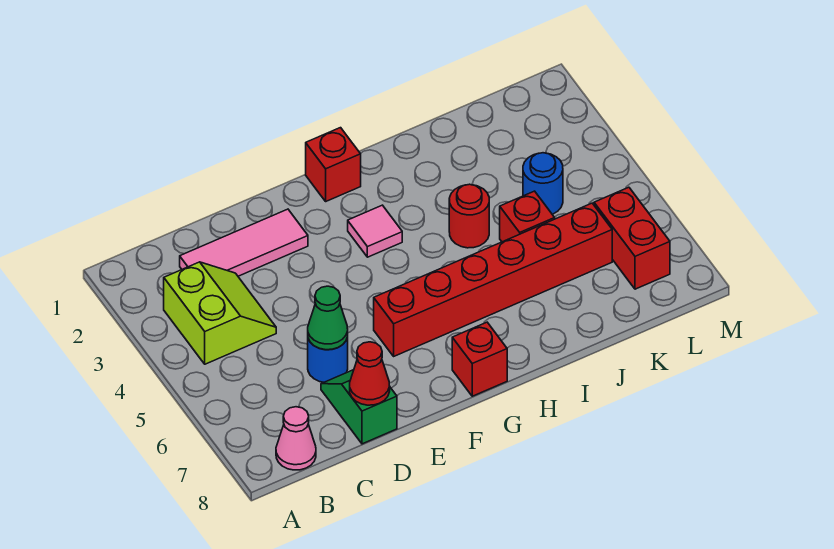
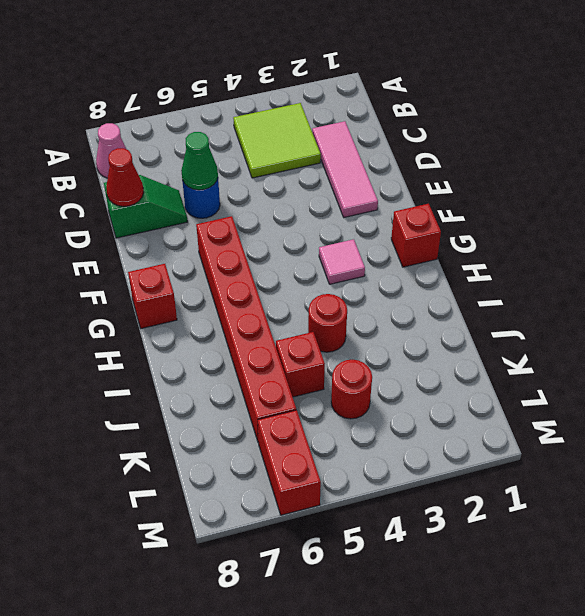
lime 2x2 slope [164,262,276,364] -> lime 2x2 tile [233,103,321,178]
blue 1x1 round brick [523,153,563,214] -> red 1x1 round brick [331,360,372,419]
red 1x2 brick [594,187,670,289] -> red 1x2 brick turned to [258,410,321,515]

